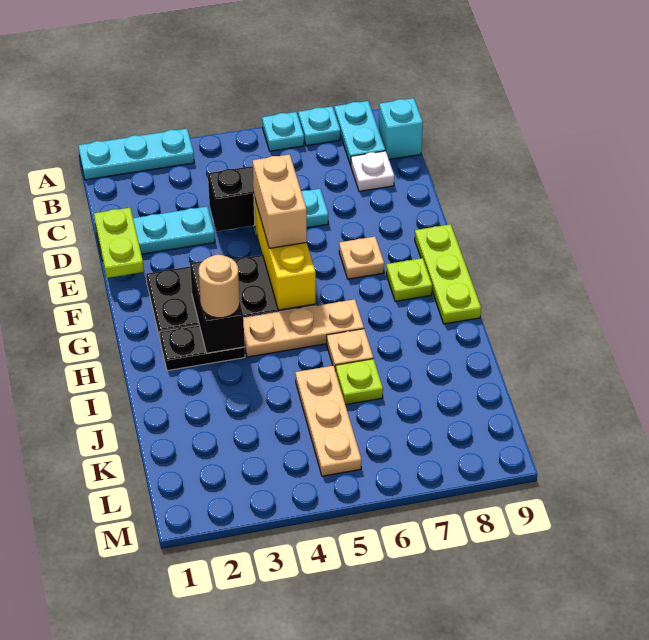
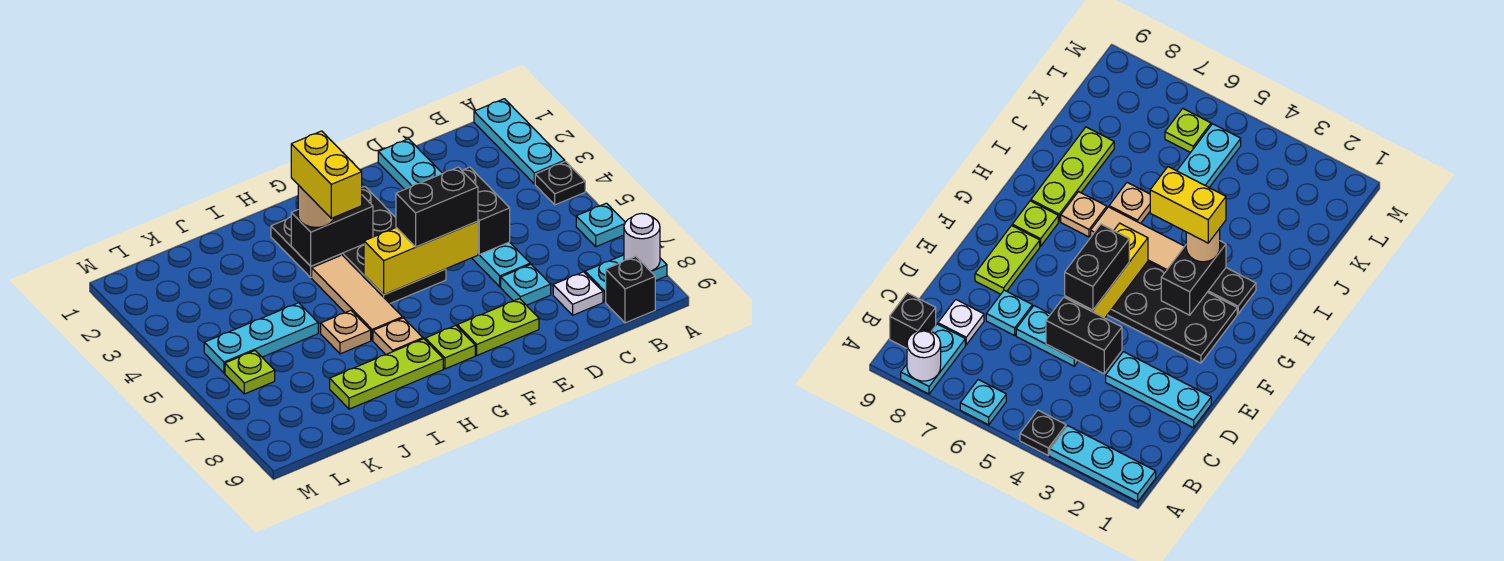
none -> black 1x1 plate [535,161,585,205]
cyan 1x1 plate [298,106,340,146] -> cyan 1x1 plate moved to [501,264,551,305]
none -> white 1x1 round brick [624,213,660,271]
cyan 1x1 brick [379,98,423,159] -> black 1x1 brick [606,257,655,323]
lime 1x2 plate [94,208,144,278] -> lime 1x2 plate moved to [457,299,539,355]
tan 1x2 brick [253,154,307,248] -> black 1x2 brick [396,167,478,247]
tan 1x1 plate [339,237,384,279] -> tan 1x1 plate moved to [373,318,423,354]
lime 1x3 plate [415,224,481,324] -> lime 1x3 plate moved to [330,339,443,409]
none -> yellow 1x2 brick [291,131,362,218]
tan 1x3 plate [243,299,364,357] -> tan 1x3 tile [312,255,402,340]
tan 1x3 plate [295,366,361,476] -> cyan 1x3 plate [204,303,318,373]
lime 1x1 plate [336,359,383,405] -> lime 1x1 plate moved to [225,351,275,394]

